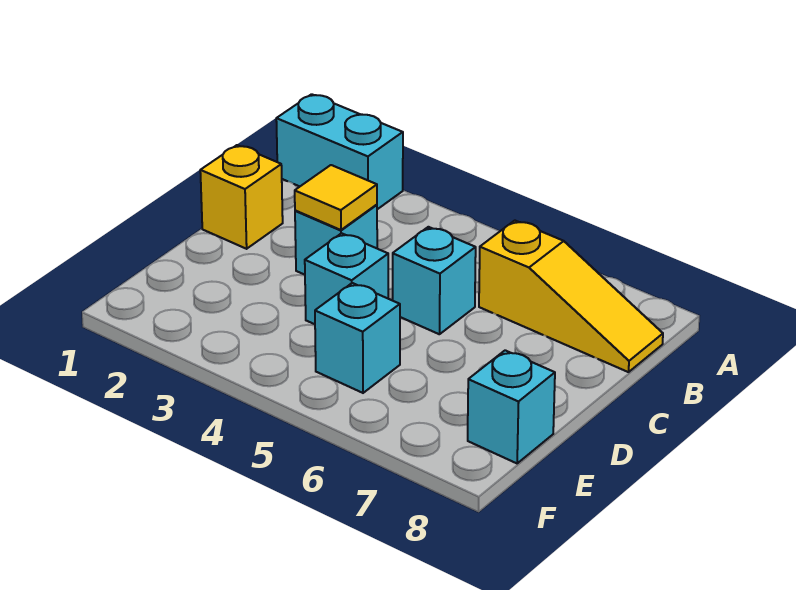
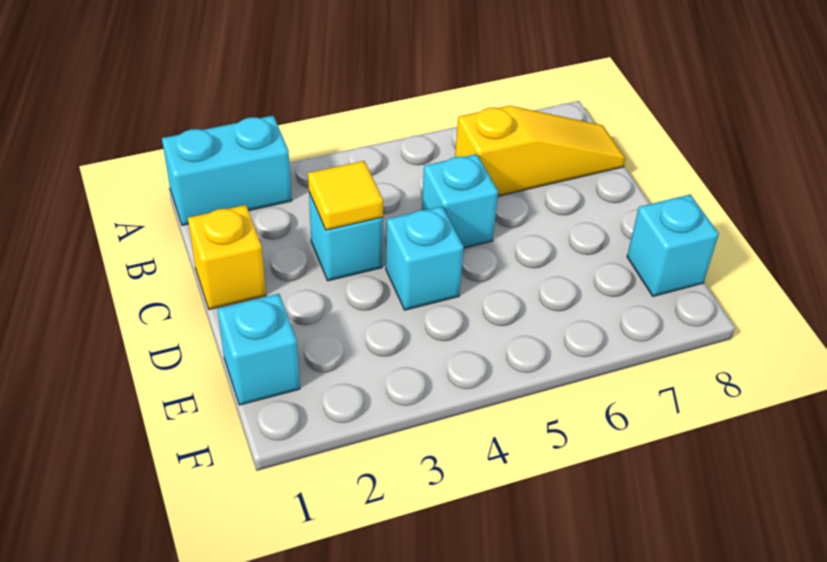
cyan 1x1 brick [315,283,400,393] -> cyan 1x1 brick moved to [217,294,300,405]

